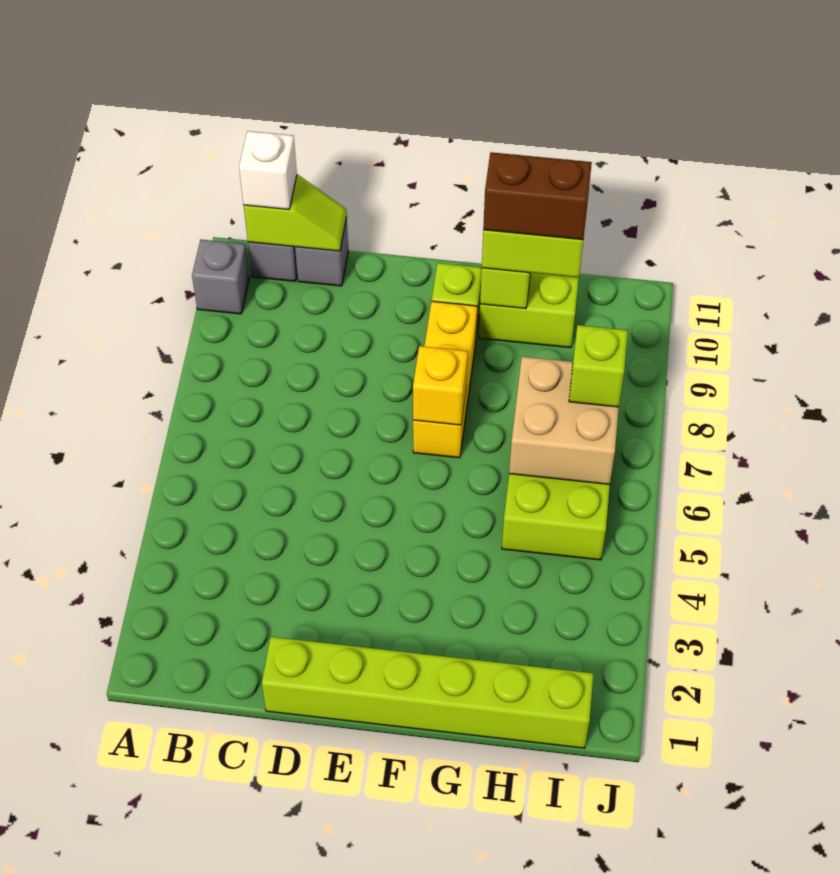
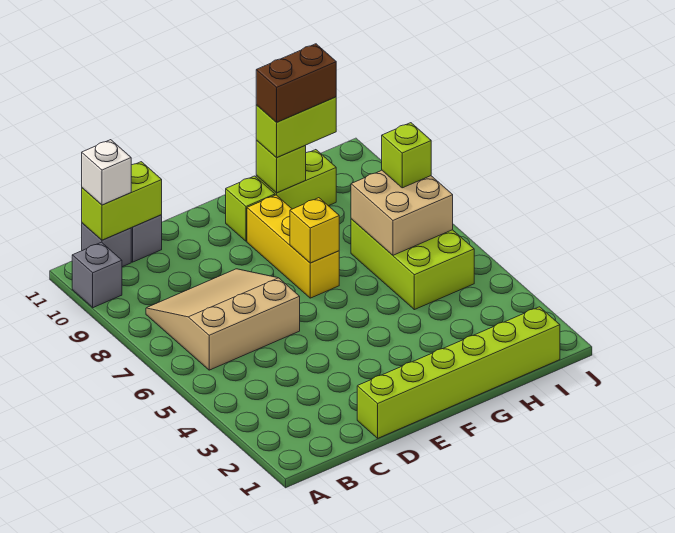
none -> tan 3x3 slope [146,269,300,370]
lime 1x2 slope [244,175,347,251] -> lime 1x2 brick [82,162,162,240]

